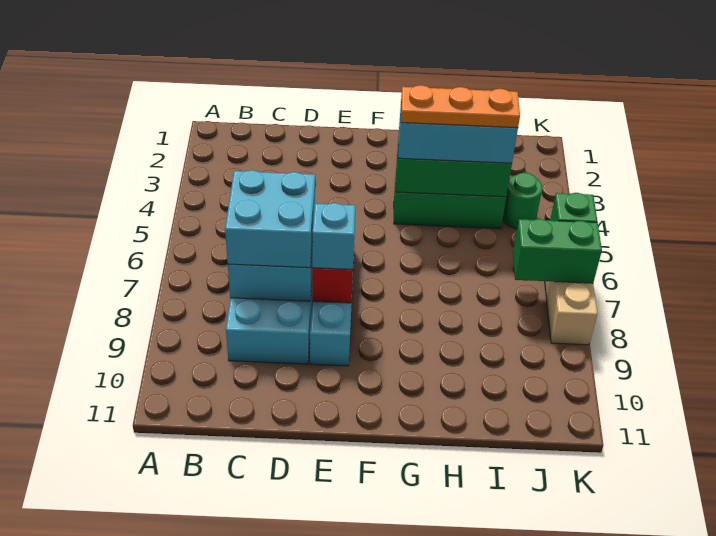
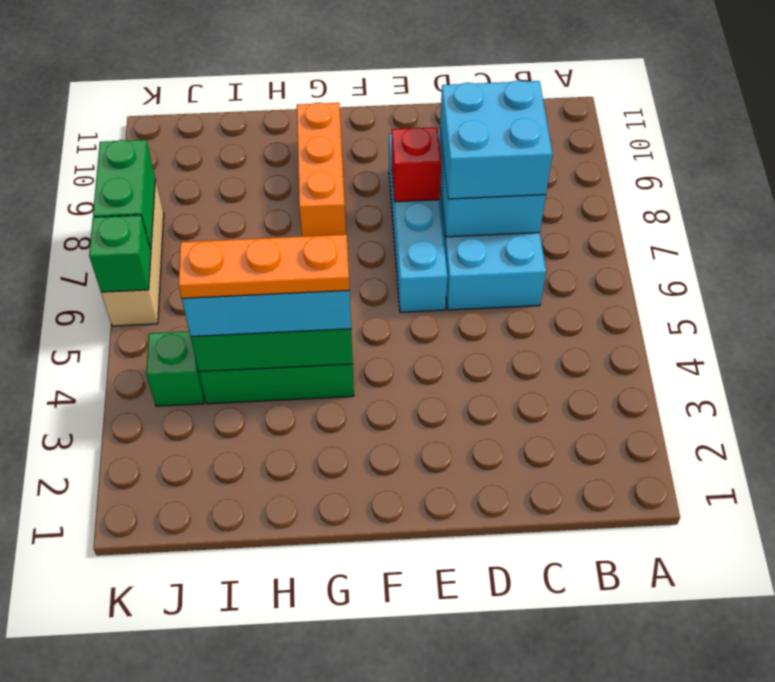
cyan 1x1 brick [312,203,355,269] -> none
none -> orange 1x3 brick [297,103,346,236]
green 1x1 round brick [503,173,542,229] -> green 1x1 brick [146,331,204,406]
green 1x2 brick [513,219,602,283] -> green 1x2 brick turned to [93,140,155,250]

